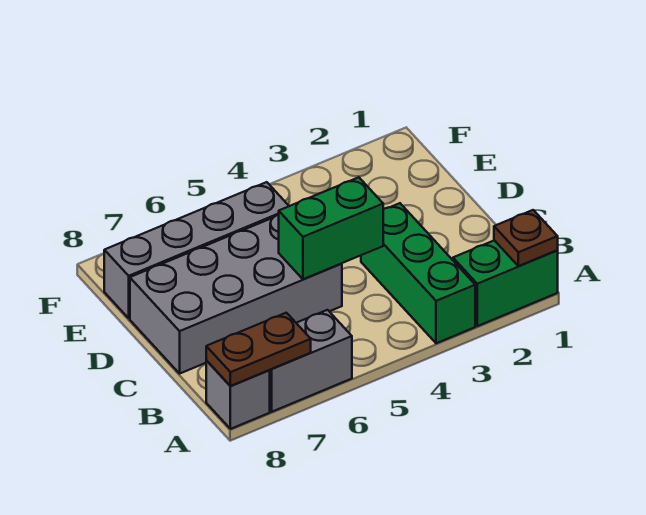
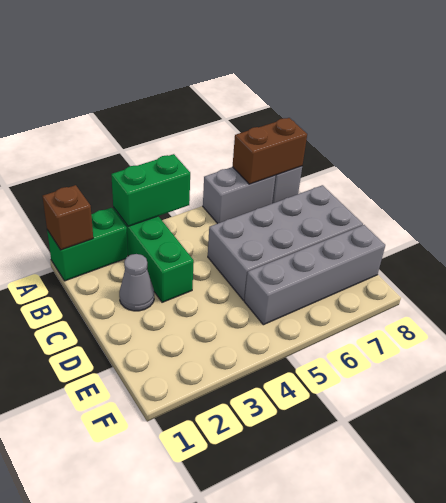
brown 1x1 plate [494,210,558,266] -> brown 1x1 brick [42,185,93,250]
brown 1x2 plate [206,313,311,386] -> brown 1x2 brick [233,118,307,184]
none -> grey 1x1 cone [119,254,154,311]
green 1x2 brick [279,177,383,279] -> green 1x2 brick moved to [111,154,190,226]

